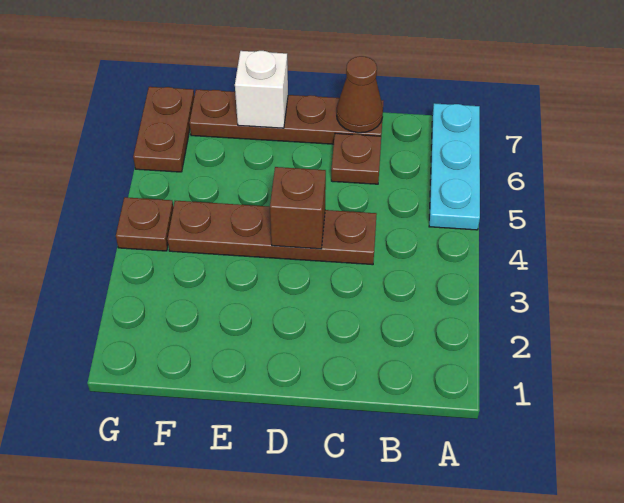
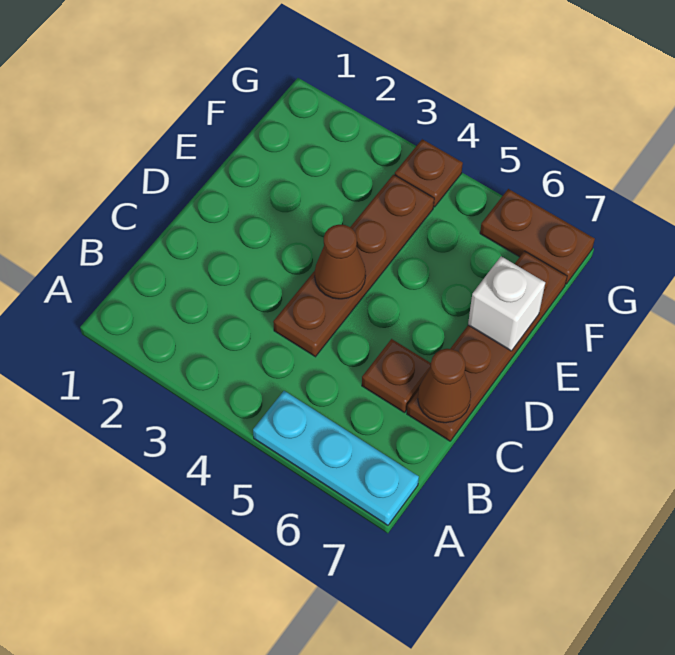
brown 1x1 brick [270,167,326,249] -> brown 1x1 cone [315,225,366,299]

